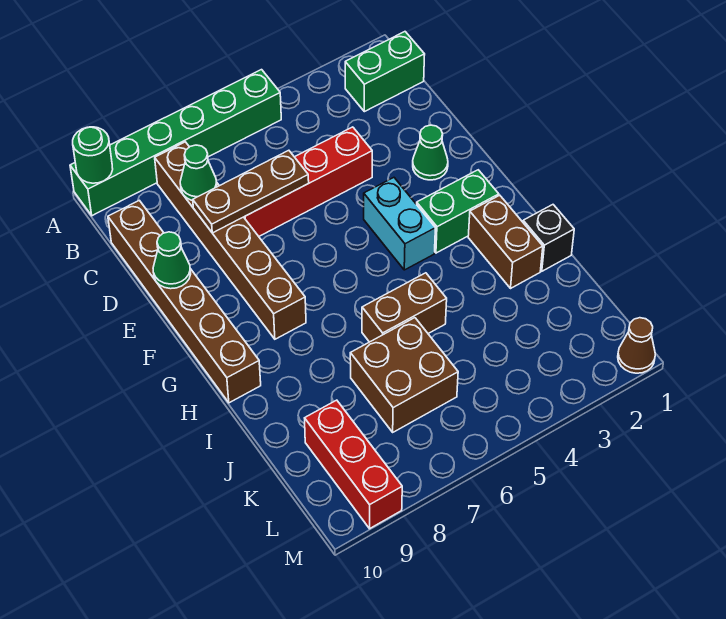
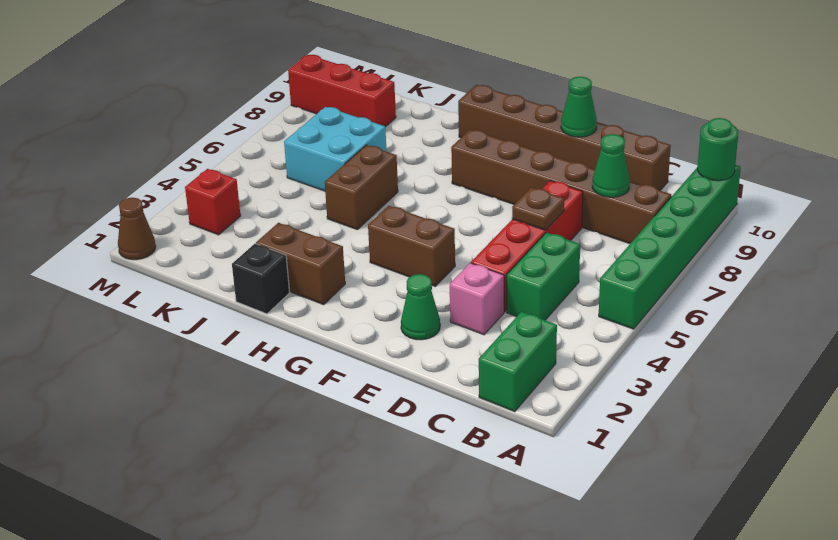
none -> pink 1x1 brick [450,263,504,335]
brown 1x3 plate [193,150,309,233] -> brown 1x1 plate [512,187,564,230]
cyan 1x2 brick [364,178,435,270] -> brown 1x2 brick [368,206,455,286]
green 1x2 brick [417,170,499,253] -> green 1x2 brick moved to [507,233,580,320]
brown 2x2 brick [350,318,458,432] -> cyan 2x2 brick [284,107,387,191]
none -> red 1x1 brick [185,169,241,235]

